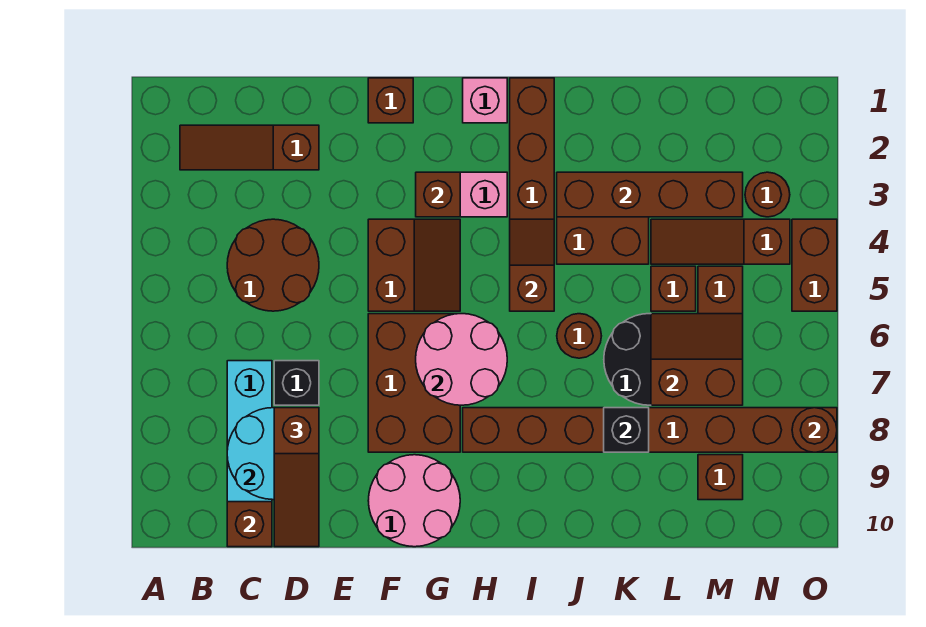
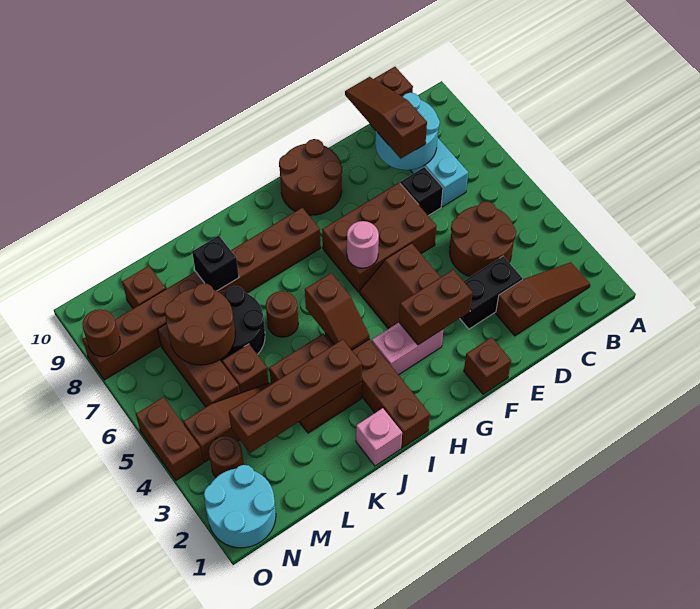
none -> black 1x2 brick [460,256,522,329]
brown 2x3 brick [368,314,460,452] -> brown 2x3 brick turned to [322,183,437,292]
pink 2x2 round brick [368,455,460,547] -> brown 2x2 round brick [279,139,342,215]
brown 1x1 brick [416,172,460,217] -> brown 1x2 brick [399,270,473,345]
pink 2x2 round brick [416,314,507,405] -> pink 1x1 round brick [347,221,379,268]
pink 1x1 brick [463,78,507,123] -> pink 1x1 brick moved to [356,408,402,466]
brown 2x2 slope [651,314,743,405] -> brown 2x2 round brick [165,283,235,365]
none -> cyan 2x2 round brick [204,465,276,548]

